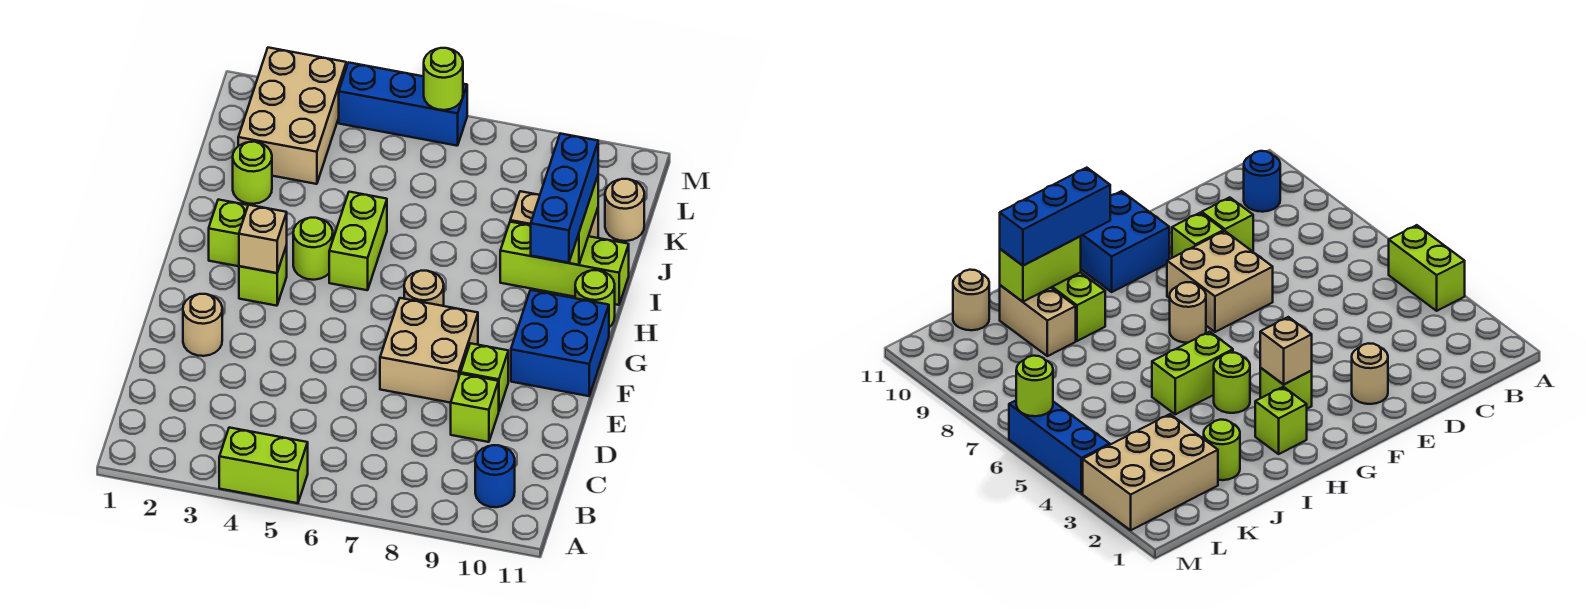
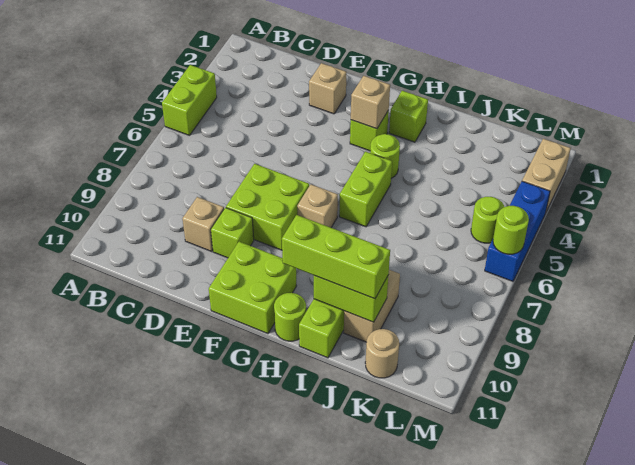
blue 1x1 round brick [475,445,515,507] -> none
lime 1x1 brick [451,374,499,442] -> tan 1x1 brick [182,197,224,251]
tan 1x1 round brick [183,294,222,356] -> tan 1x1 brick [309,63,347,114]
tan 2x2 brick [380,298,478,403] -> lime 2x2 brick [226,164,309,250]
blue 2x2 brick [511,290,609,396] -> lime 2x2 brick [209,242,296,334]
tan 1x1 round brick [404,271,444,306] -> tan 1x1 brick [297,185,338,227]
lime 1x2 brick [329,192,387,290] -> lime 1x2 brick turned to [339,152,392,227]
blue 1x3 brick [531,134,598,263] -> lime 1x3 brick [282,215,390,299]
lime 1x1 round brick [233,142,272,204] -> lime 1x1 round brick moved to [471,197,504,243]
tan 2x3 brick [238,48,346,184] -> tan 1x2 brick [522,139,571,212]

